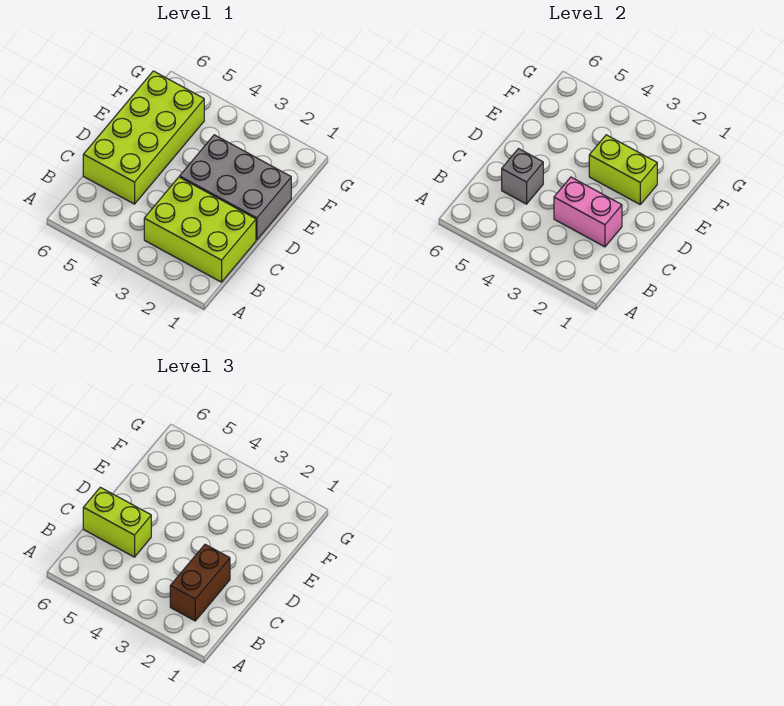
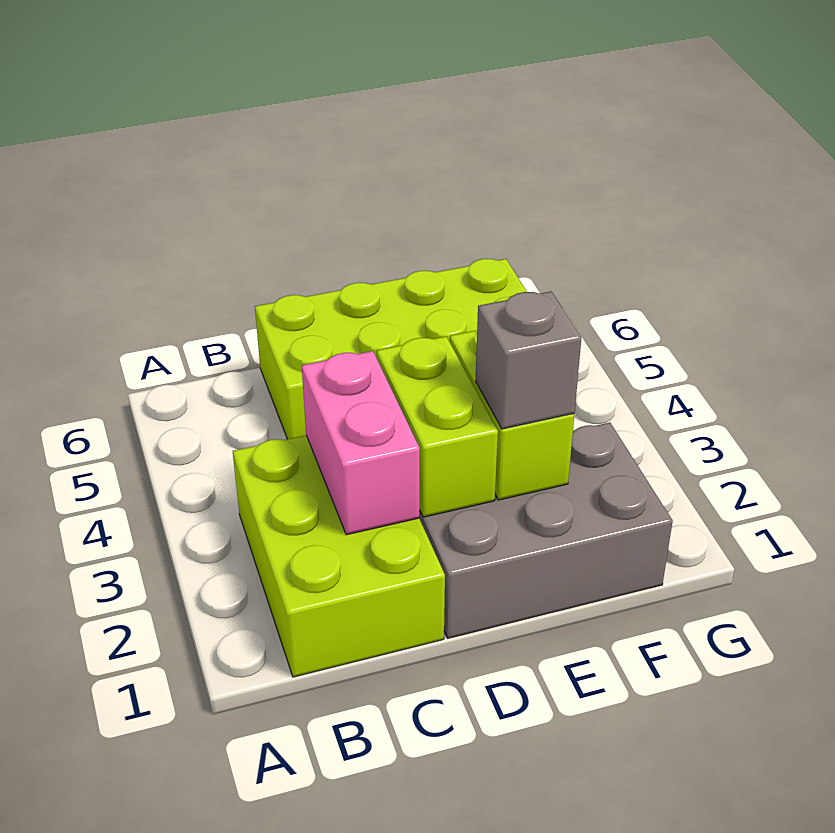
brown 1x2 brick [170,544,230,621] -> none
grey 1x1 brick [502,149,543,204] -> grey 1x1 brick moved to [476,291,582,429]
lime 1x2 brick [83,487,151,557] -> lime 1x2 brick moved to [377,336,498,517]
grey 2x3 brick [180,135,291,240] -> grey 2x3 brick turned to [419,423,673,638]

